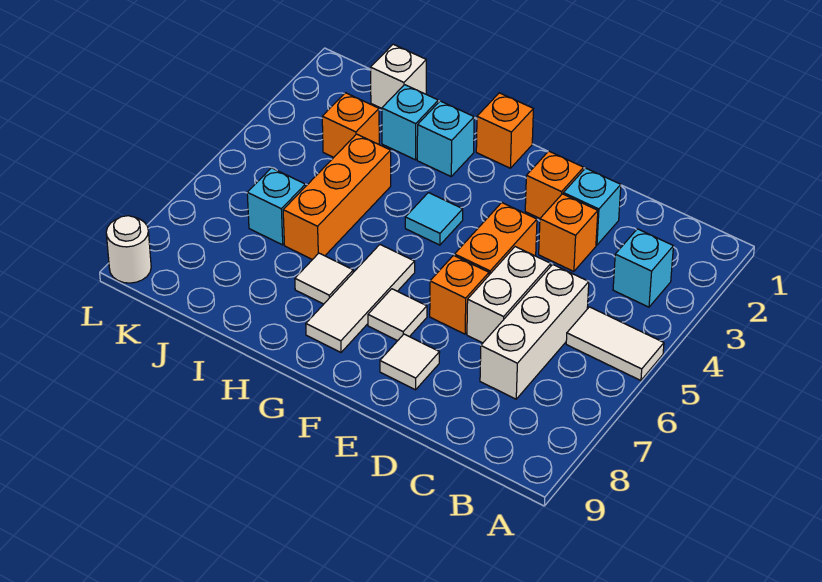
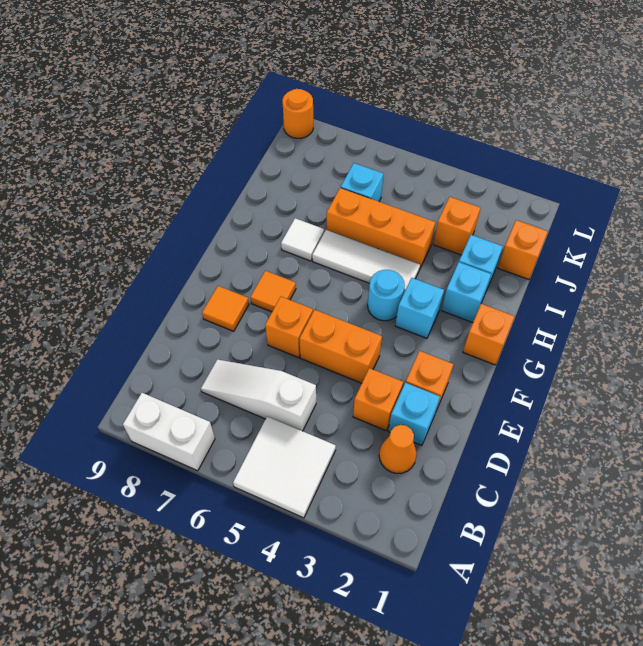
white 1x2 tile [566,307,664,381] -> white 2x2 tile [233,416,336,518]
cyan 1x1 brick [613,229,673,307] -> cyan 1x1 brick moved to [395,278,444,338]
none -> orange 1x1 cone [379,425,417,473]
white 1x3 brick [480,264,589,399] -> white 1x3 slope [201,359,316,431]
white 1x2 brick [467,247,551,343] -> white 1x2 brick moved to [123,393,215,471]
white 1x1 tile [380,334,440,390] -> orange 1x1 tile [202,286,249,331]
white 1x1 tile [368,289,427,341] -> orange 1x1 tile [250,271,296,312]
cyan 1x1 tile [405,193,463,245] -> cyan 1x1 round brick [368,270,405,321]
white 1x3 tile [306,245,415,352] -> white 1x3 tile moved to [312,230,420,294]
white 1x1 brick [371,44,426,108] -> orange 1x1 brick [498,220,548,280]
white 1x1 round brick [106,216,151,283] -> orange 1x1 round brick [282,89,313,138]

